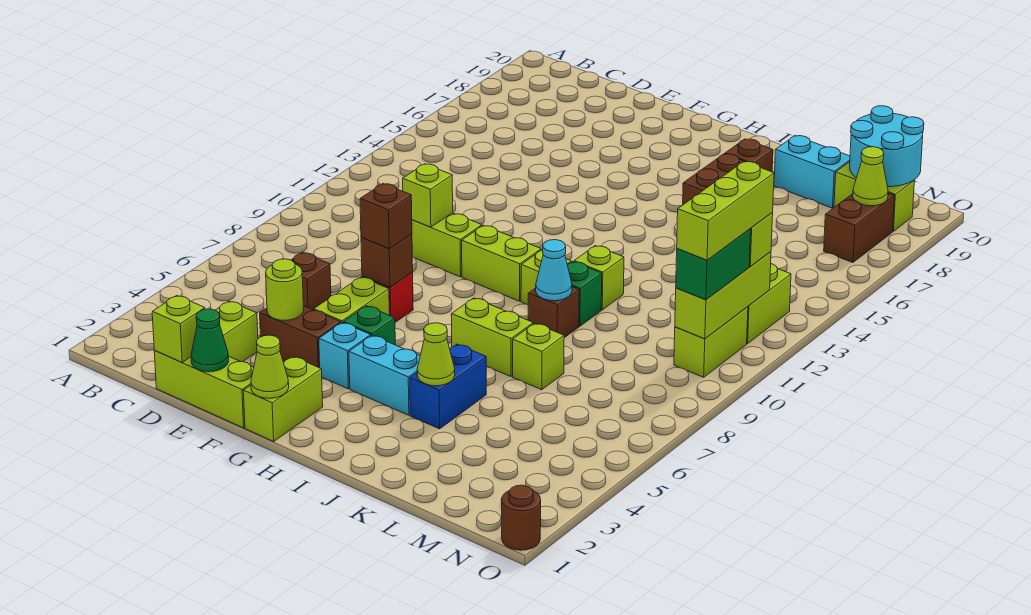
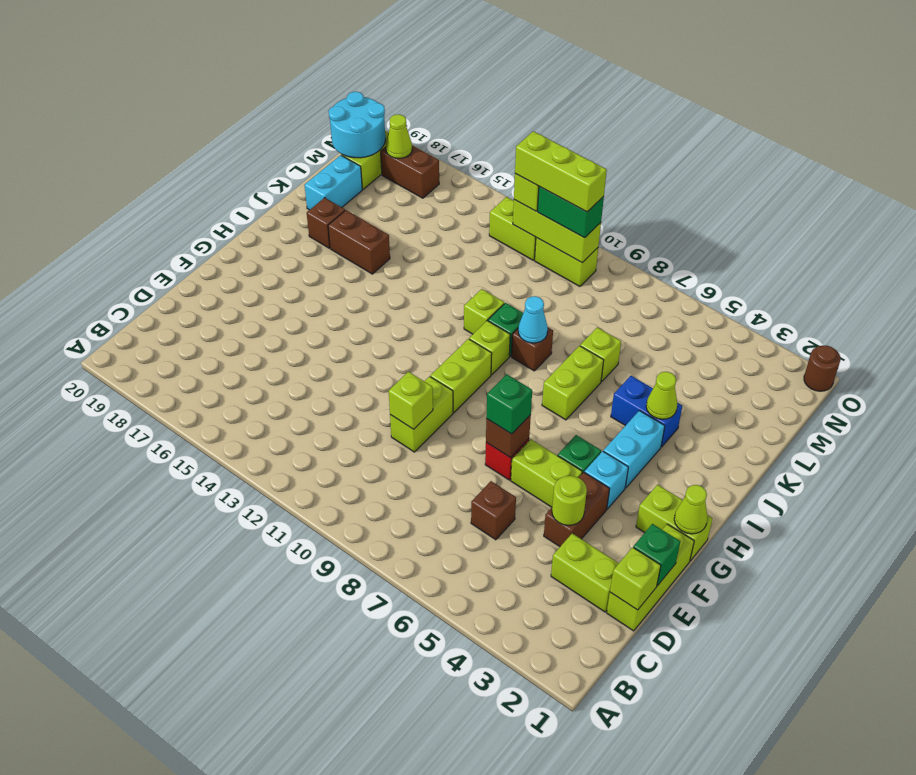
green 1x1 cone [191,309,229,372] -> green 1x1 brick [633,524,680,586]
brown 1x1 brick [360,184,412,249] -> green 1x1 brick [486,374,532,434]

